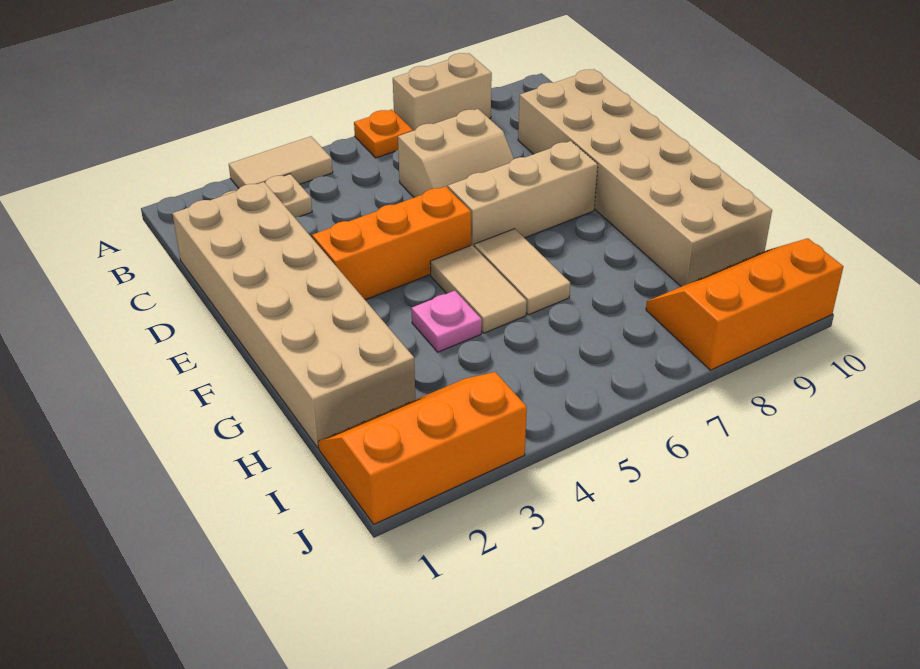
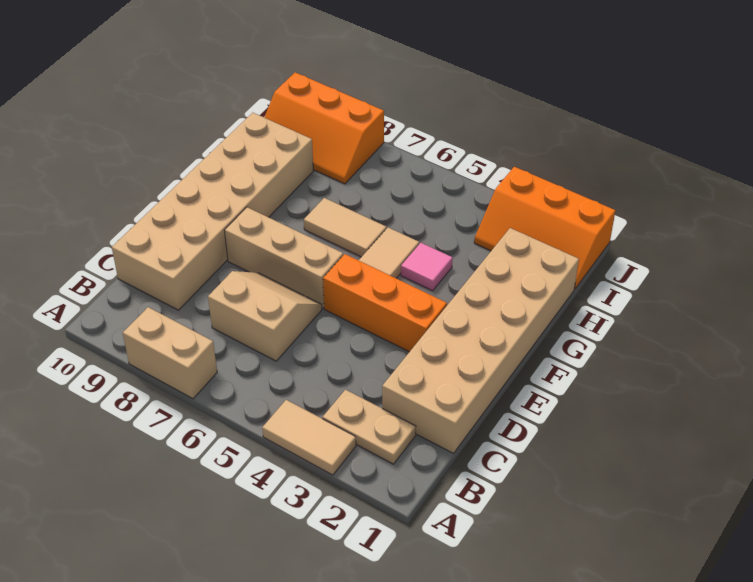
orange 1x1 plate [354,109,413,158] -> none
tan 1x2 tile [474,229,570,315] -> tan 1x2 tile turned to [304,198,386,257]
pink 1x1 plate [412,291,482,352] -> pink 1x1 tile [401,243,453,291]

